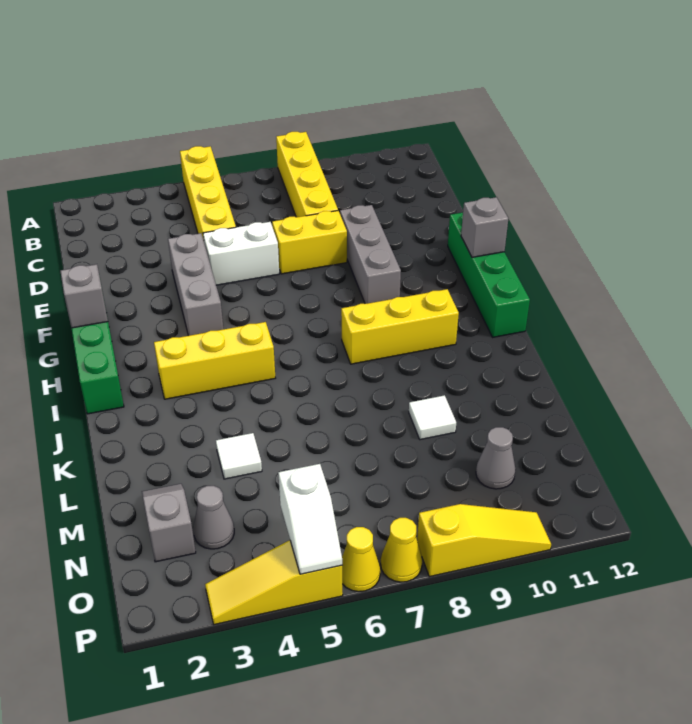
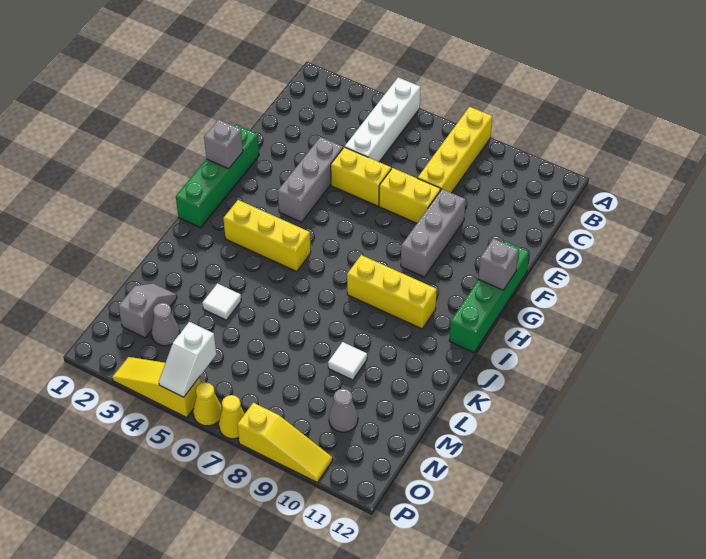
yellow 1x4 brick [180,146,236,240] -> white 1x4 brick [345,78,420,162]
white 1x2 brick [203,222,279,285] -> yellow 1x2 brick [331,147,391,206]

